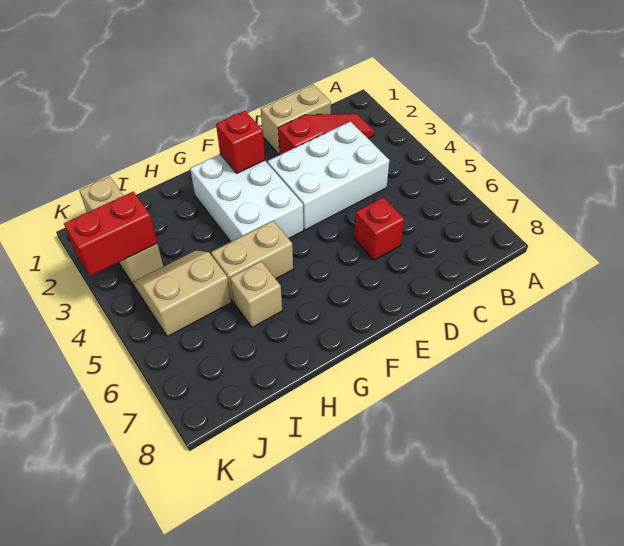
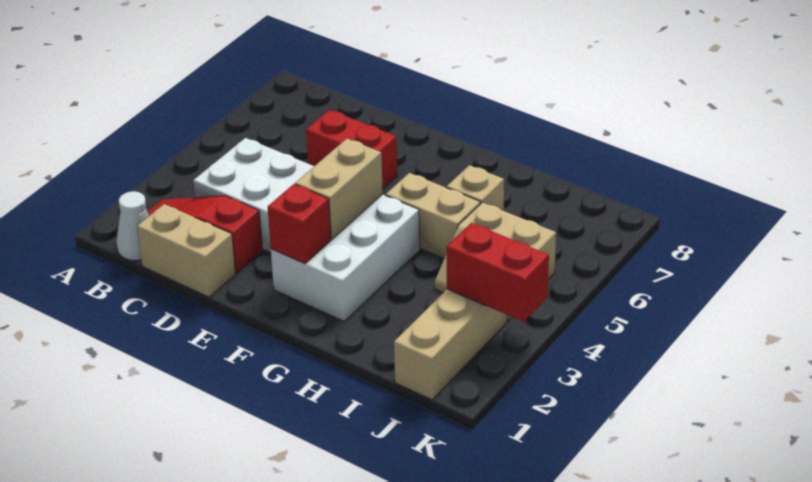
none -> white 1x1 cone [116,191,149,261]
red 1x1 brick [354,197,404,260] -> red 1x2 brick [306,110,398,189]
none -> tan 1x2 brick [295,139,383,239]

